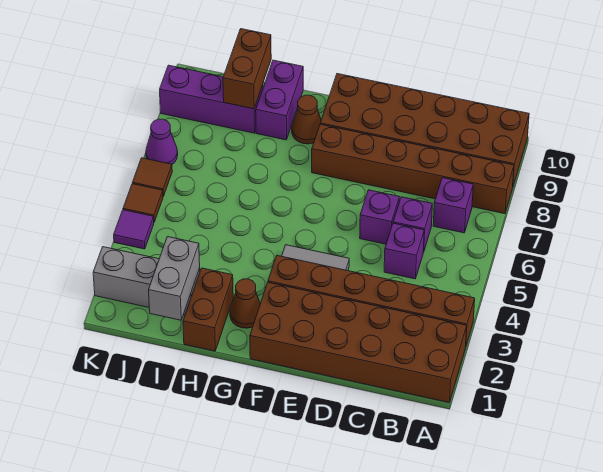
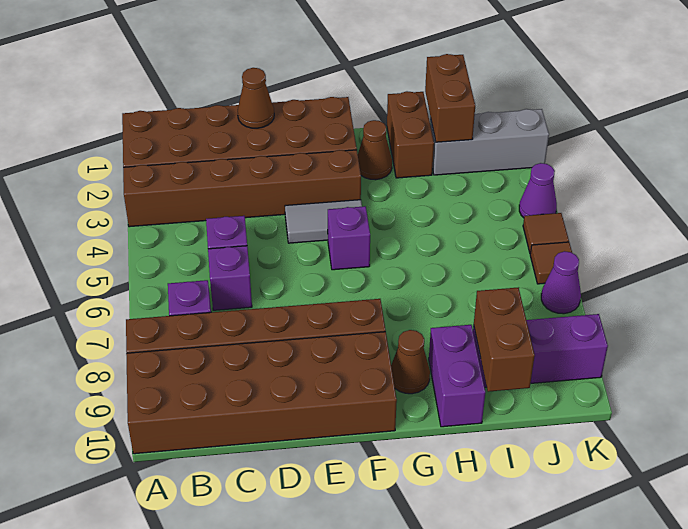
none -> brown 1x1 cone [238,68,274,128]
purple 1x1 brick [360,190,399,244] -> purple 1x1 brick moved to [328,206,370,270]
grey 1x2 brick [149,237,200,320] -> brown 1x2 brick [425,54,475,142]
purple 1x1 tile [114,210,154,249] -> purple 1x1 cone [519,163,557,218]

